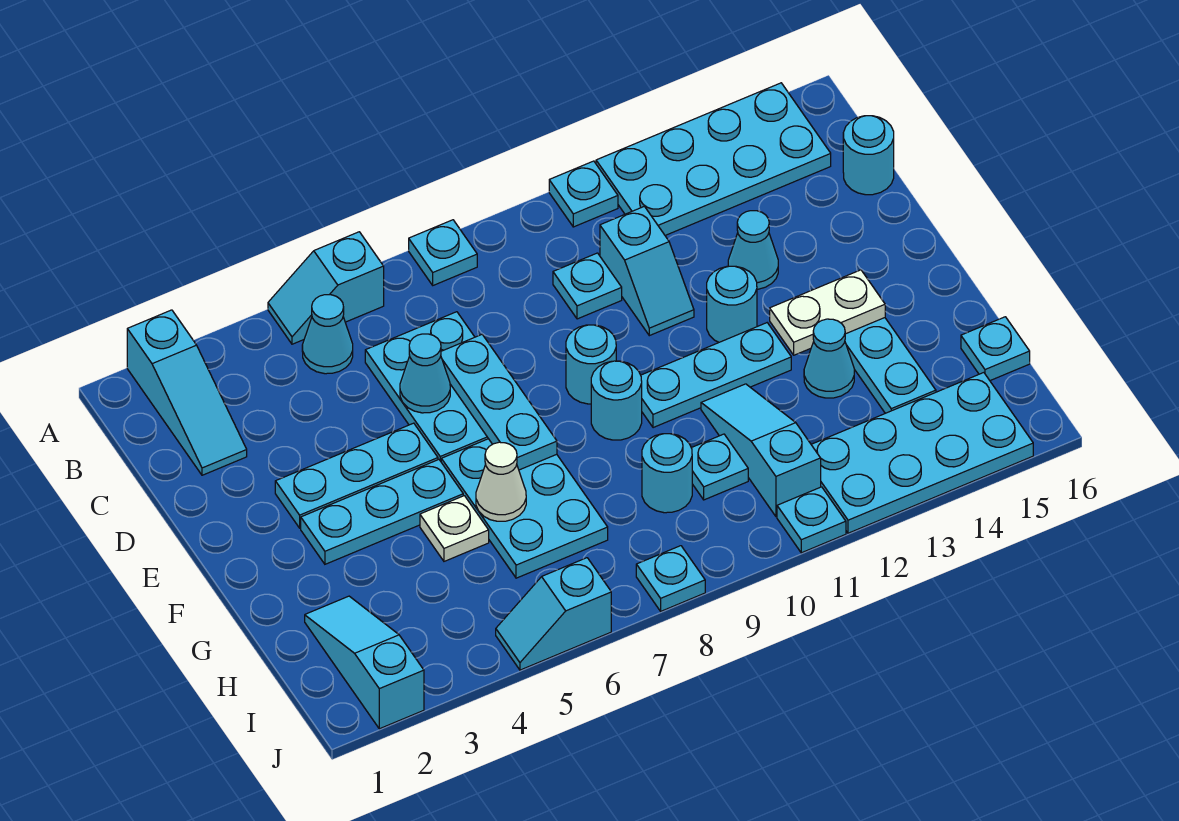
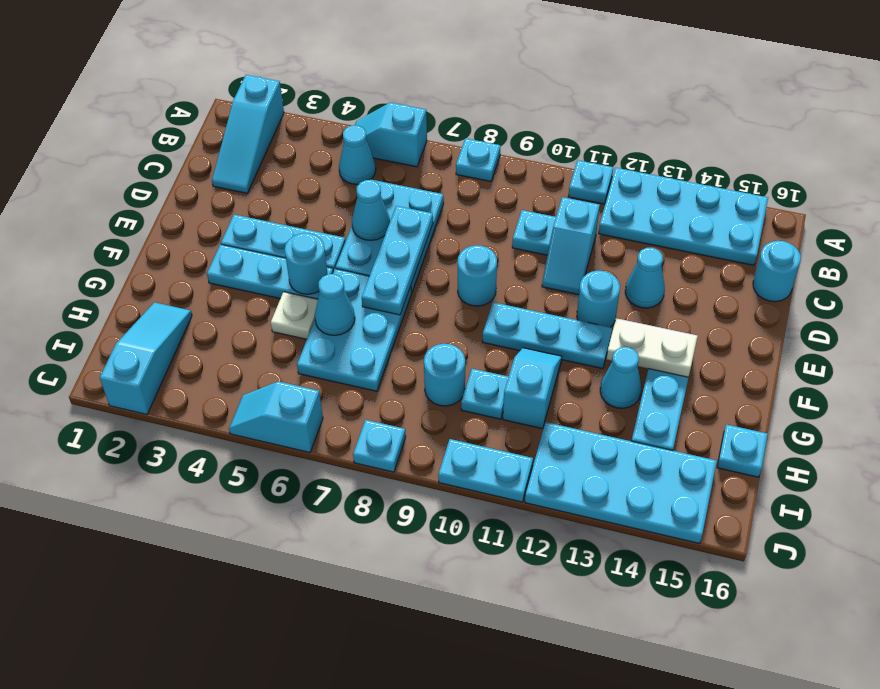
cyan 1x1 round brick [591,361,642,440] -> cyan 1x1 round brick moved to [285,233,328,294]
white 1x1 cone [476,442,526,521] -> cyan 1x1 cone [315,274,355,335]
cyan 1x3 slope [701,384,821,517] -> cyan 1x2 slope [503,348,562,429]
cyan 1x1 plate [777,487,846,553] -> cyan 1x2 plate [438,439,533,502]

